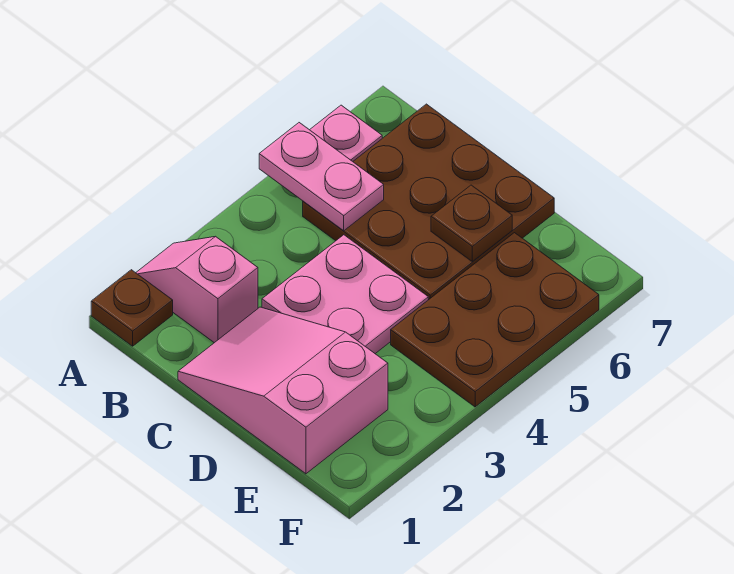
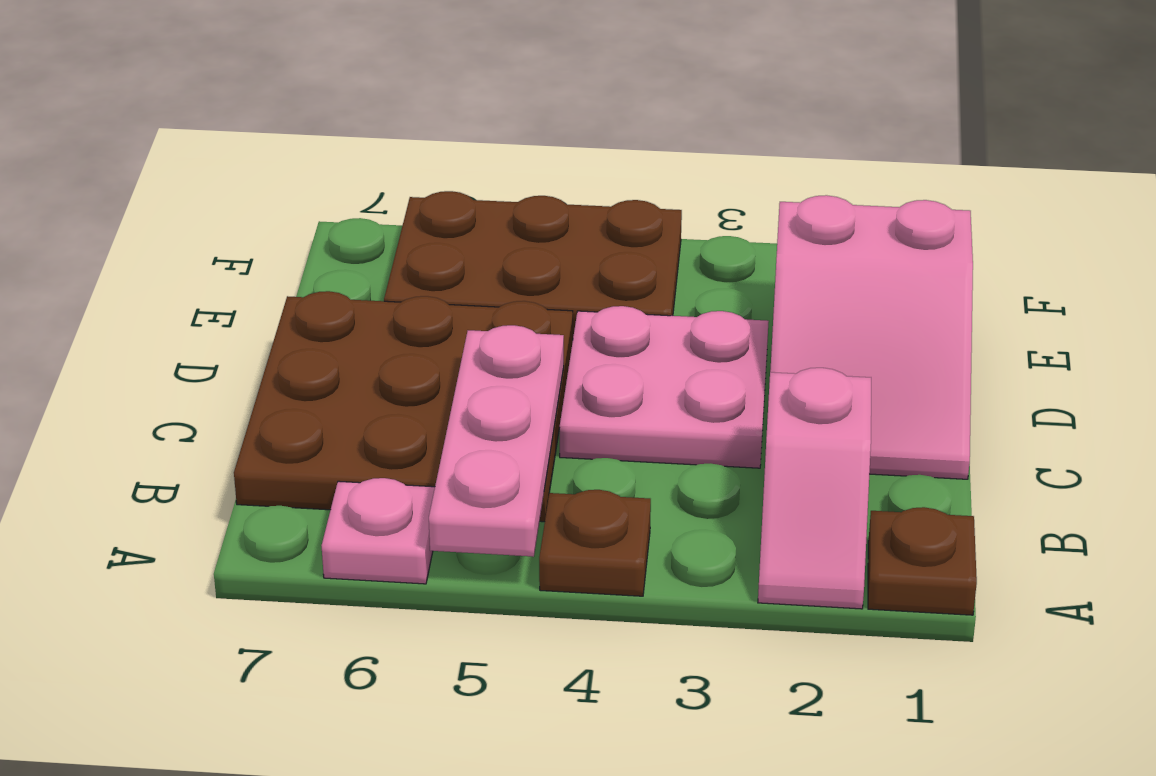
pink 1x2 plate [259,123,384,231] -> pink 1x3 plate [429,325,564,557]
brown 1x1 plate [431,185,512,261] -> brown 1x1 plate moved to [539,490,651,596]

